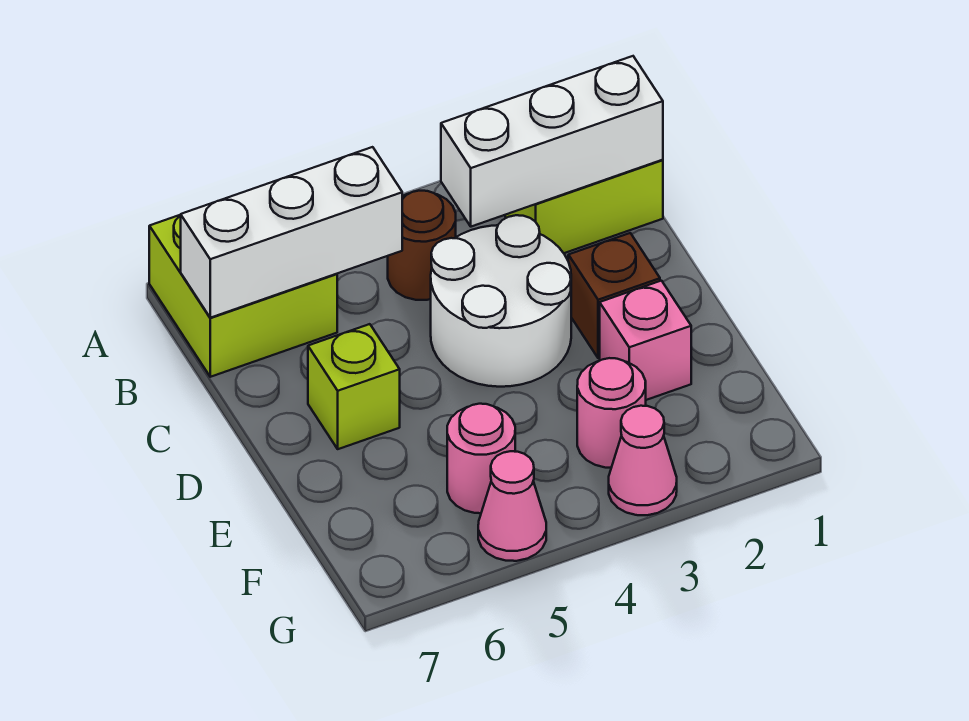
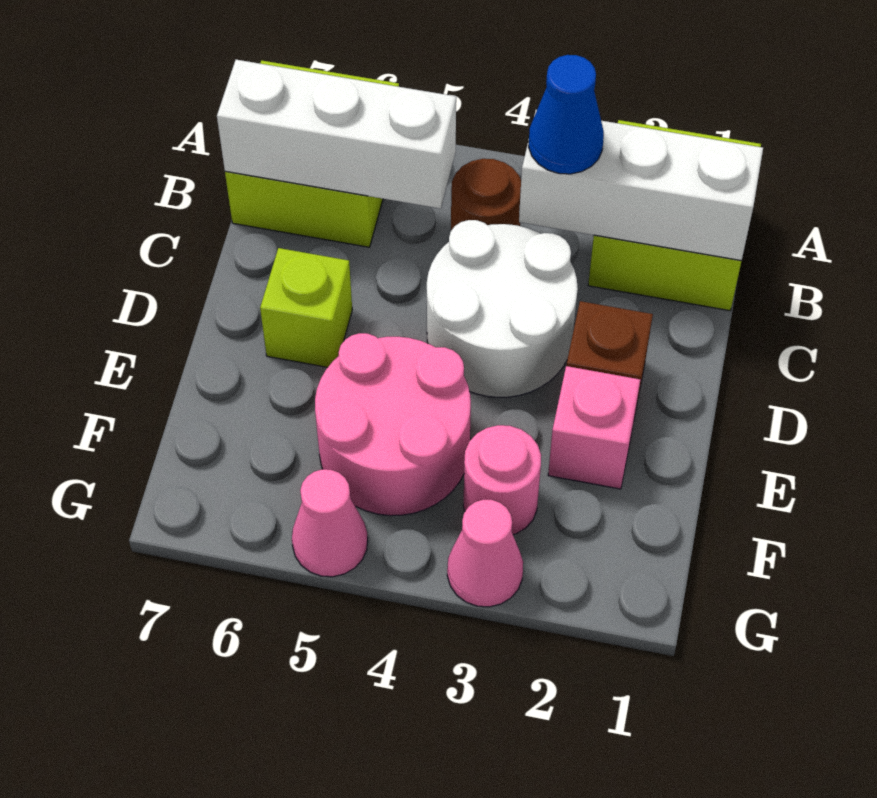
none -> blue 1x1 cone [529,55,604,174]
pink 1x1 round brick [447,404,515,513] -> pink 2x2 round brick [315,333,471,516]

